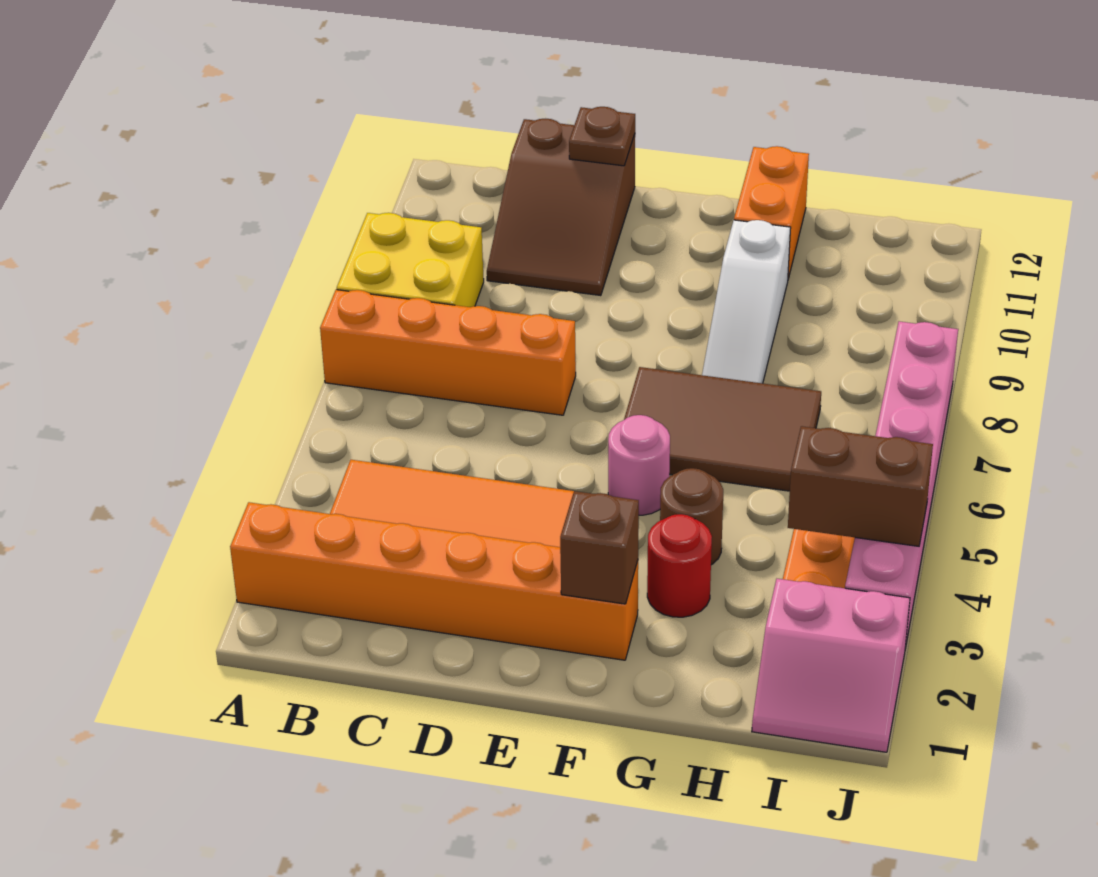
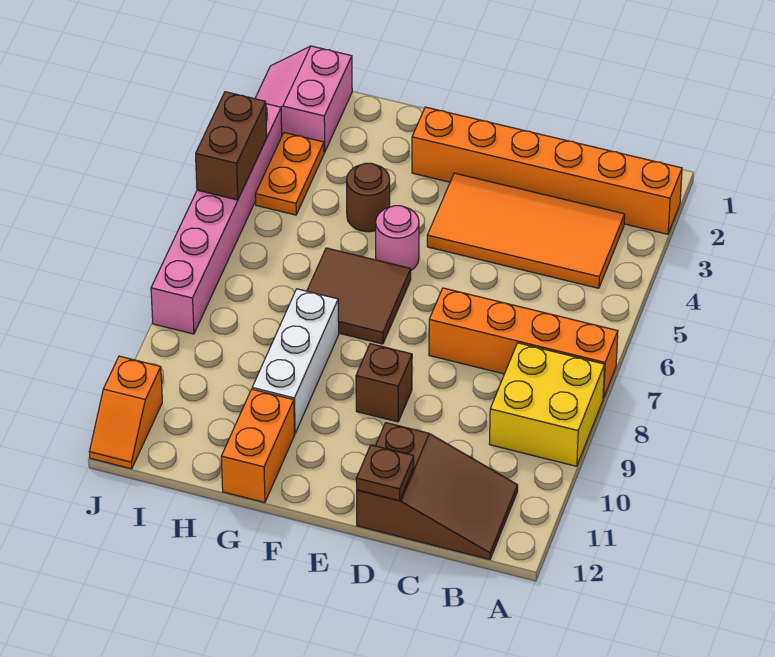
brown 2x3 slope [487,119,635,296] -> brown 2x3 slope turned to [357,423,518,560]
brown 1x1 brick [560,491,639,604] -> brown 1x1 brick moved to [356,344,412,422]
brown 2x3 tile [624,367,821,491] -> brown 2x2 tile [307,248,411,344]
red 1x1 round brick [647,514,712,617] -> none
white 1x3 slope [702,220,791,383] -> white 1x3 brick [252,289,339,434]
pink 2x2 slope [752,579,910,752] -> pink 2x2 slope turned to [255,46,352,152]
brown 1x2 brick [788,426,933,546] -> brown 1x2 brick turned to [196,92,267,200]
none -> orange 1x2 slope [90,356,162,469]

